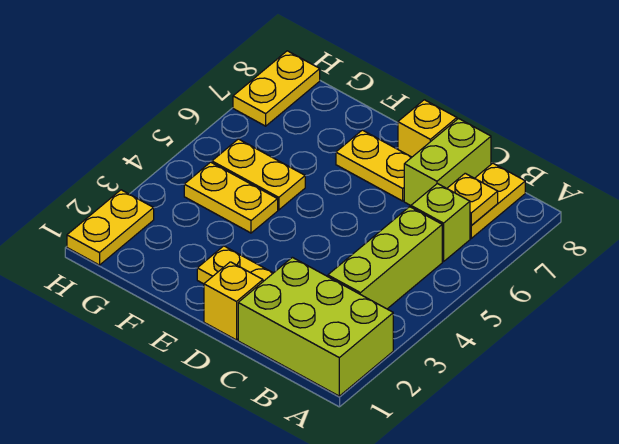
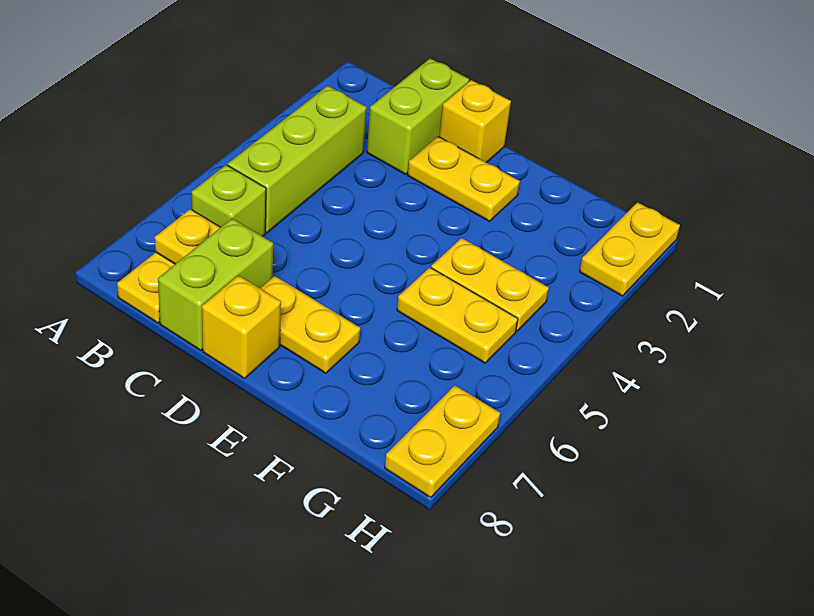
lime 2x3 brick [238,257,393,396] -> lime 1x2 brick [367,58,469,174]

